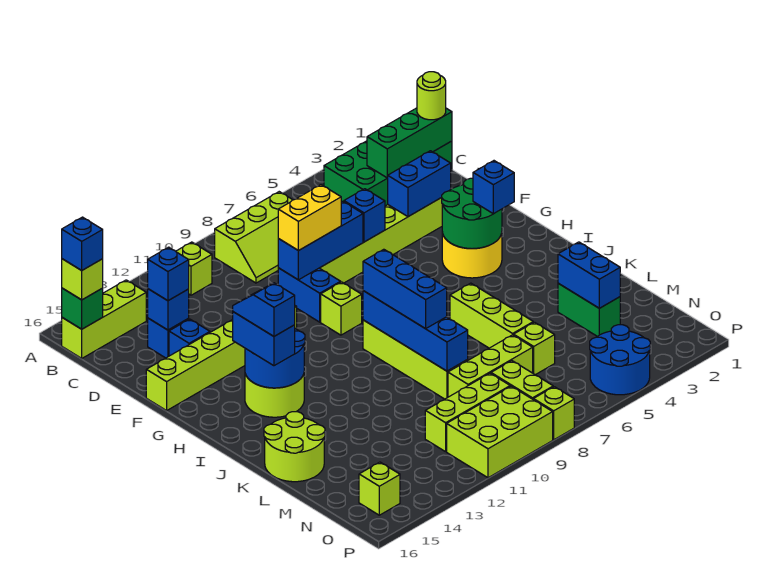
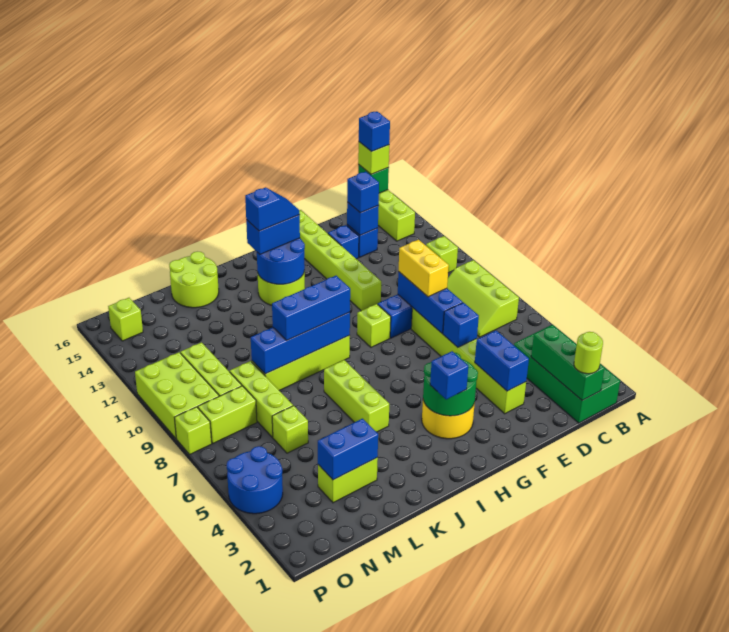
lime 1x3 brick [450,283,533,348] -> lime 1x3 brick turned to [324,360,389,432]
green 1x2 brick [558,283,620,336] -> lime 1x2 brick [318,457,378,503]

